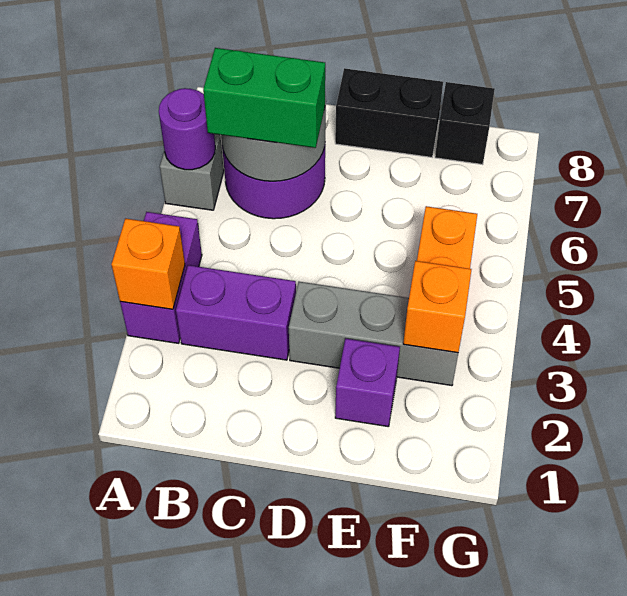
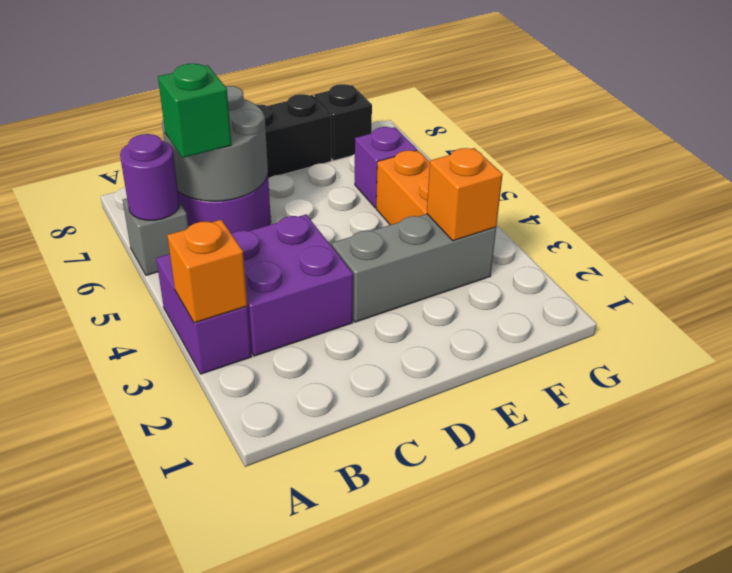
purple 1x2 brick [176,265,296,360] -> purple 2x2 brick [232,215,353,356]
green 1x2 brick [203,48,325,148] -> green 1x1 brick [158,64,231,158]
purple 1x1 brick [335,338,400,427] -> purple 1x1 brick moved to [355,127,417,208]

